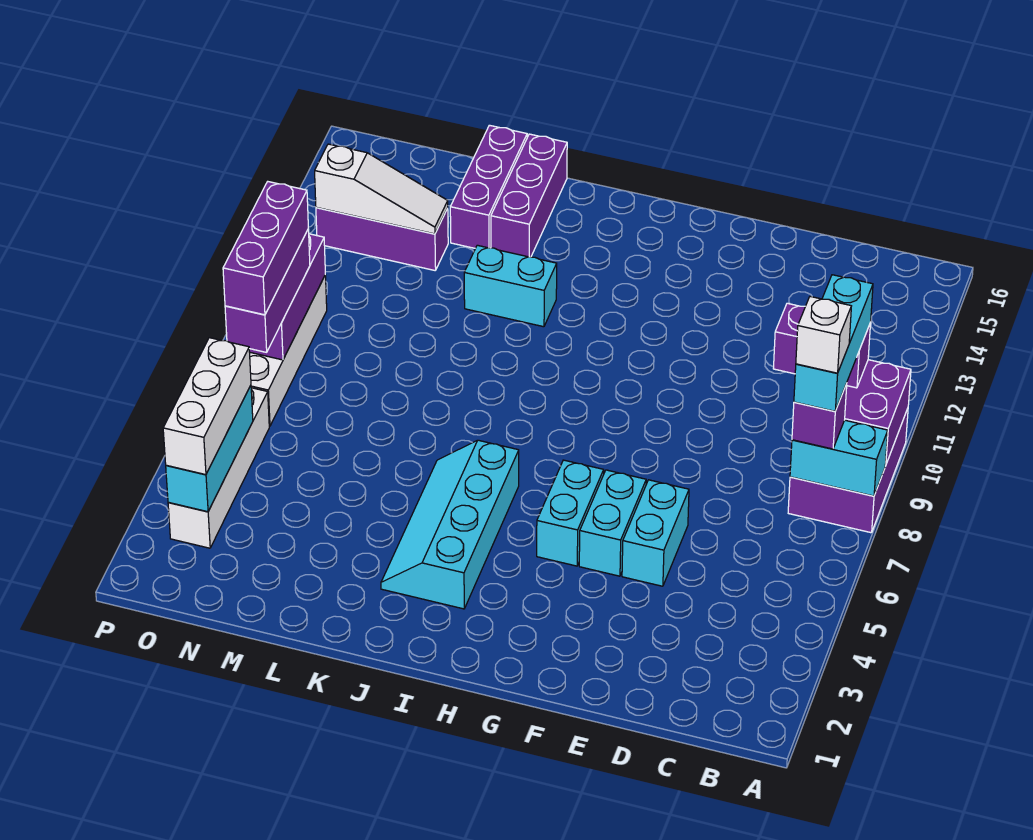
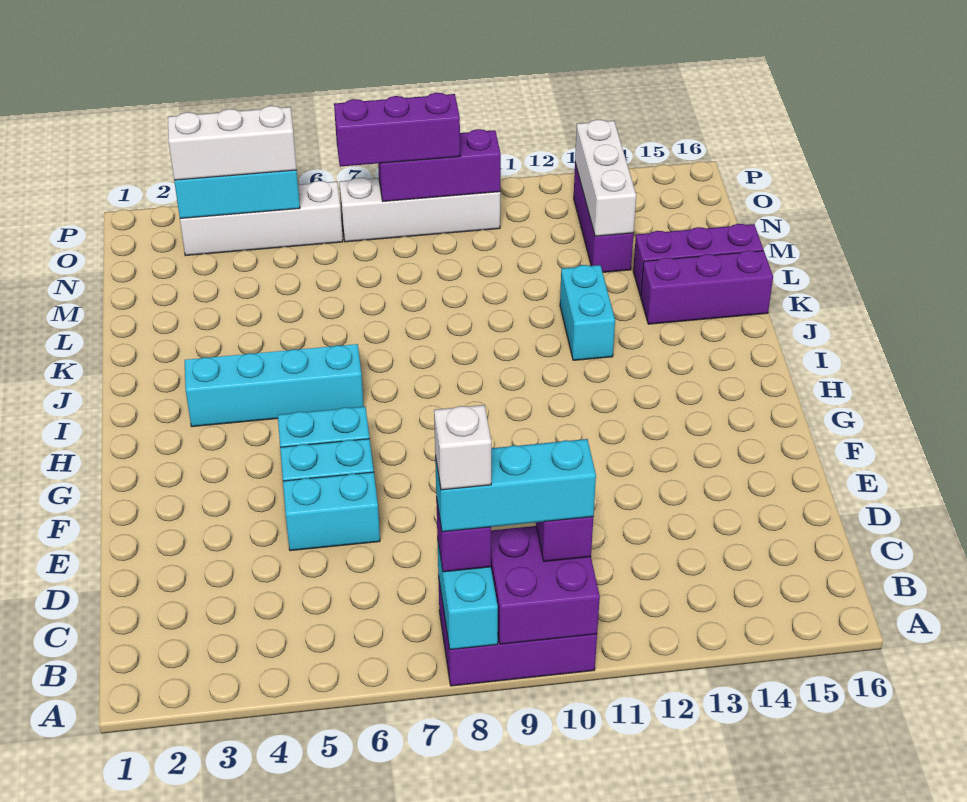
white 1x3 slope [315,144,448,234] -> white 1x3 brick [575,120,636,236]
purple 1x3 brick [223,182,308,315] -> none

